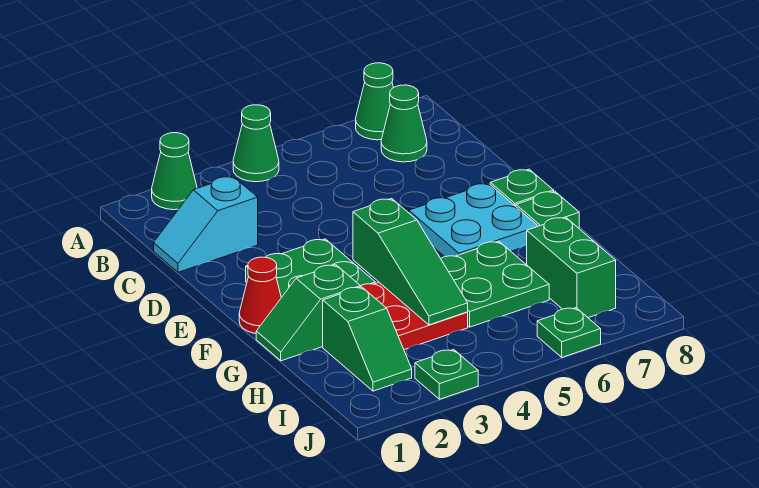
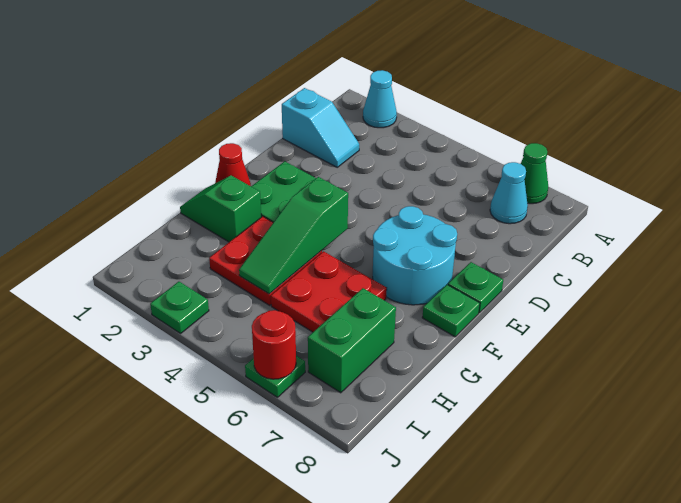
green 1x1 cone [152,133,197,210] -> cyan 1x1 cone [363,70,397,128]
green 1x1 cone [233,105,279,182] -> none
green 1x1 cone [381,85,427,162] -> cyan 1x1 cone [490,162,528,224]
cyan 1x2 slope [154,176,258,272] -> cyan 1x2 slope turned to [282,88,359,167]
cyan 2x2 plate [409,183,538,257] -> cyan 2x2 round brick [373,206,457,305]
green 2x2 plate [441,241,549,327] -> red 2x2 plate [271,251,387,332]
green 1x2 slope [323,287,412,391] -> none
none -> red 1x1 round brick [252,310,296,379]

